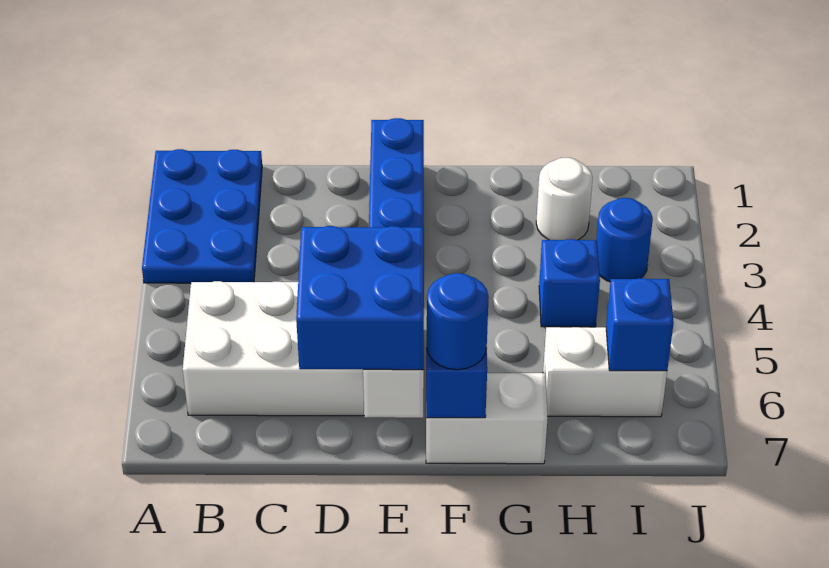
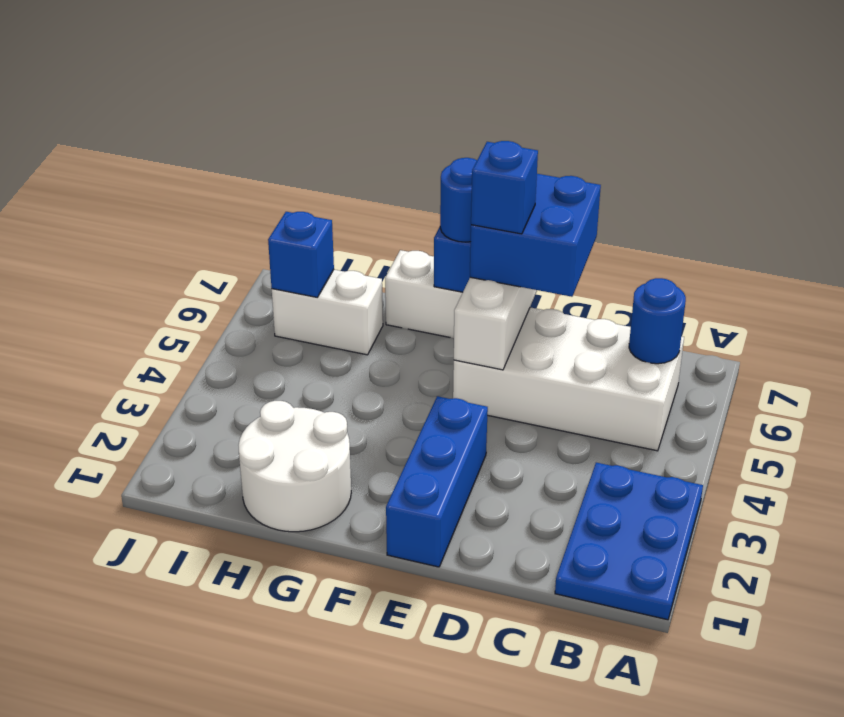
white 1x1 round brick [536,158,593,240] -> white 2x2 round brick [239,401,351,532]
blue 1x1 brick [539,239,600,327] -> blue 1x1 brick moved to [471,141,538,234]
blue 1x1 round brick [596,198,653,282] -> blue 1x1 round brick moved to [629,278,686,364]

